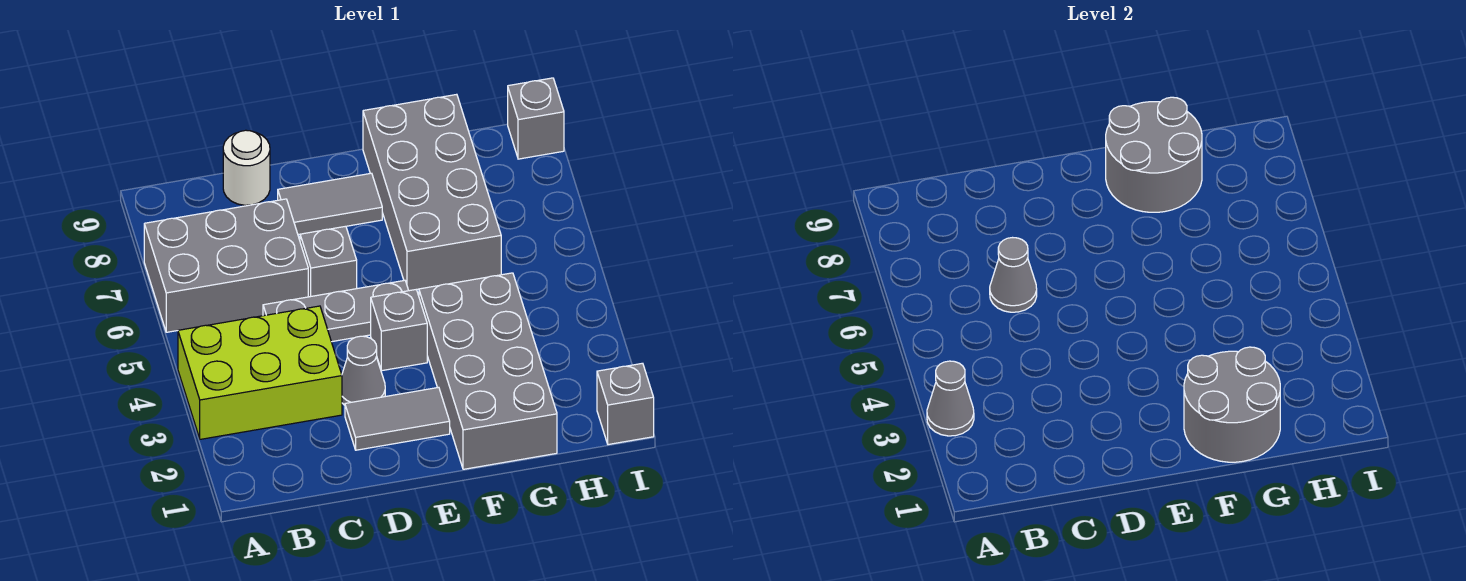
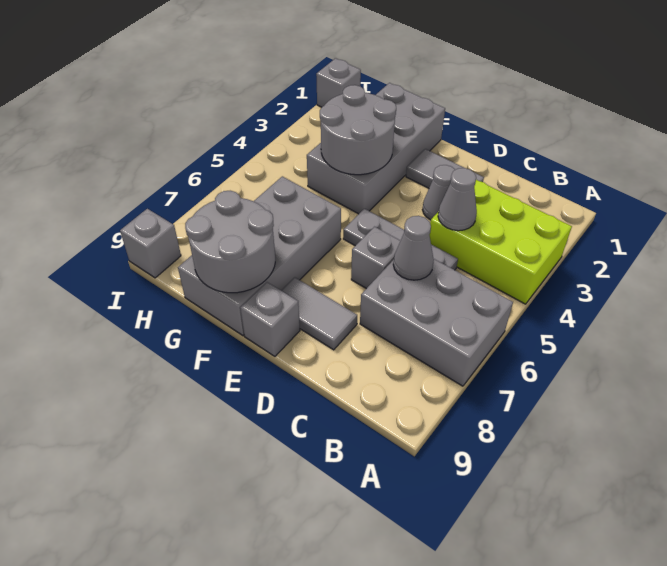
grey 1x1 cone [927,361,974,436] -> grey 1x1 cone moved to [438,168,477,231]
white 1x1 round brick [223,130,270,205] -> none
grey 1x1 brick [371,289,427,371] -> grey 1x1 brick moved to [241,282,300,356]
grey 2x2 round brick [1184,347,1280,462] -> grey 2x2 round brick moved to [320,85,396,175]

